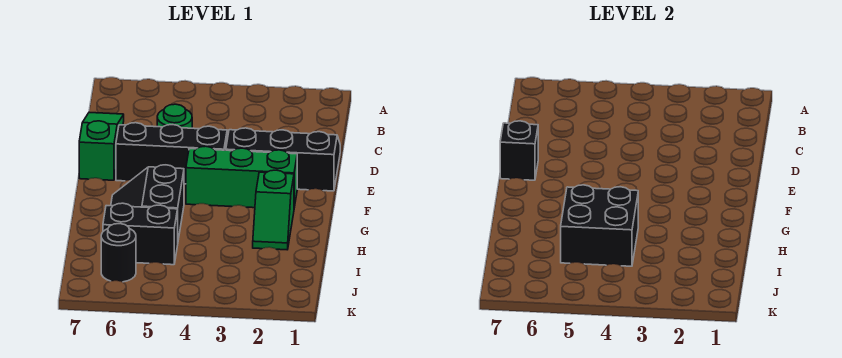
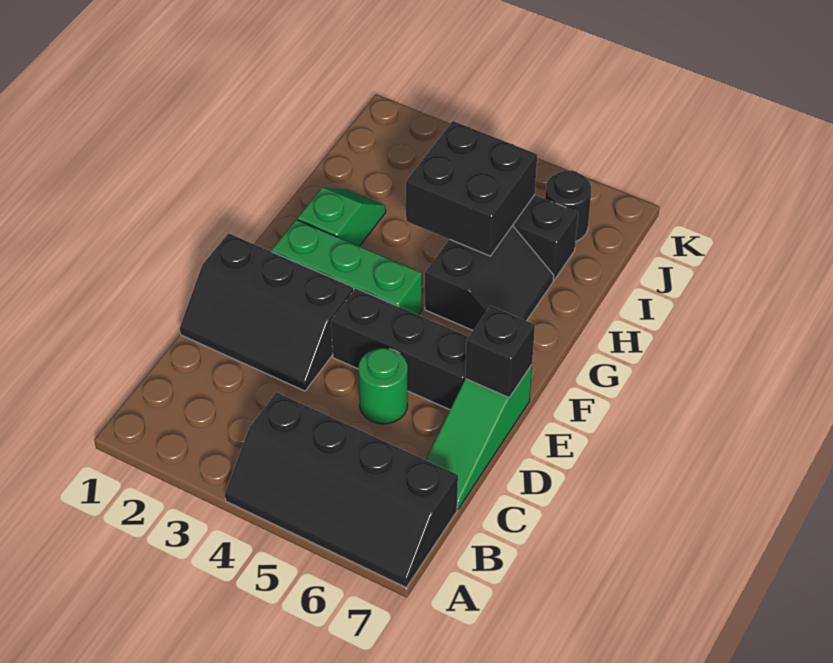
none -> black 2x4 slope [225,392,458,587]

